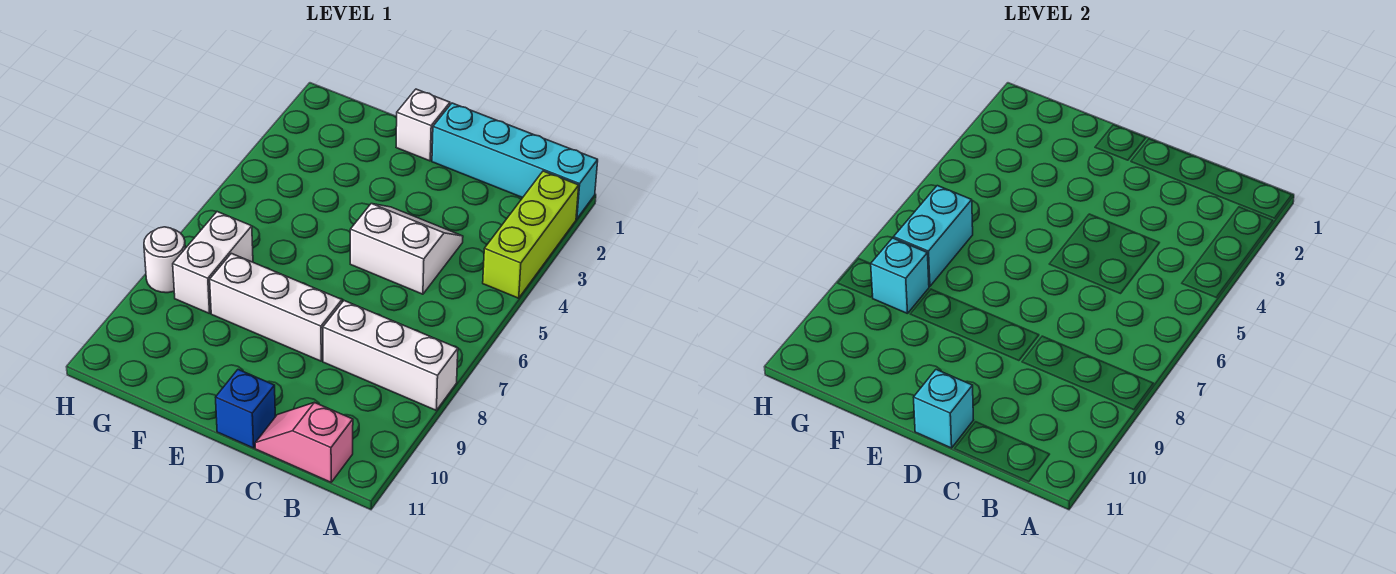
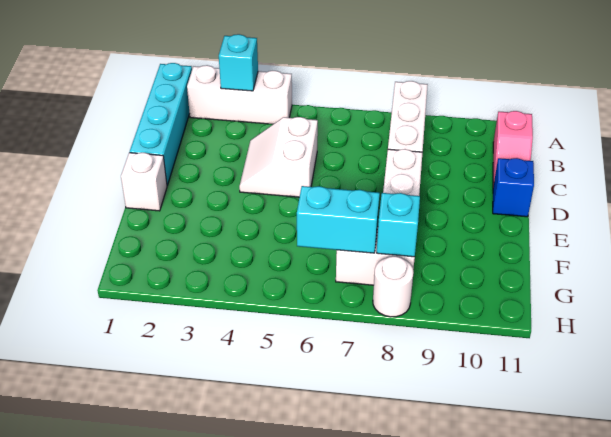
lime 1x3 brick [483,171,579,298] -> white 1x3 brick [187,65,292,124]
cyan 1x1 brick [914,370,973,448] -> cyan 1x1 brick moved to [219,34,258,91]

